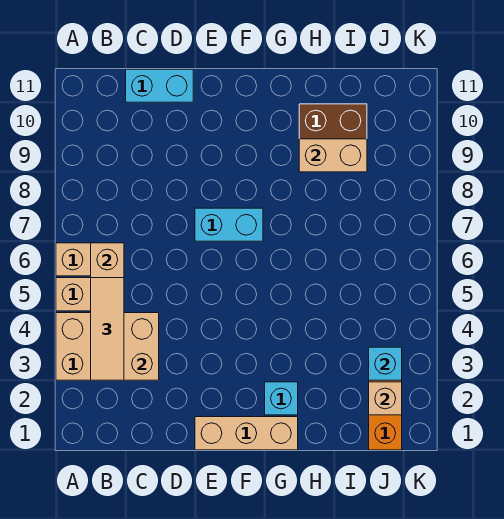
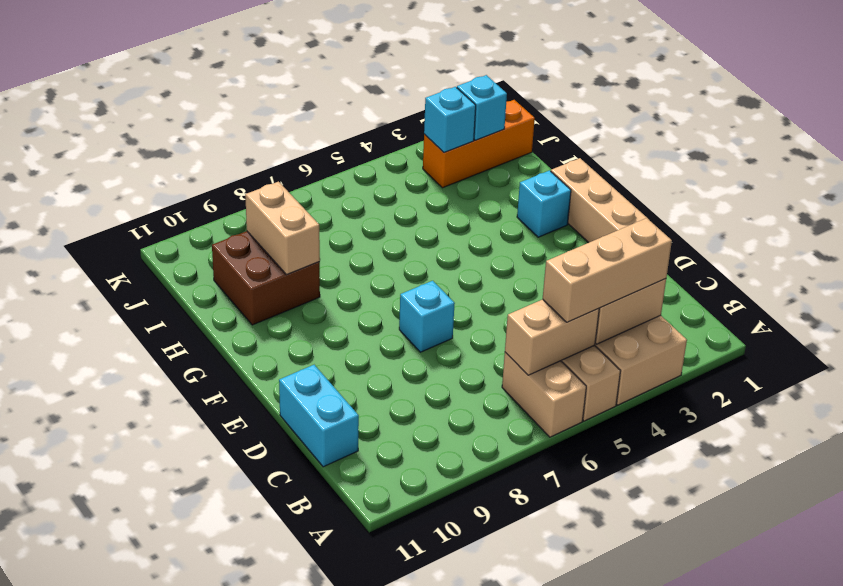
tan 1x3 tile [91,278,124,380] -> tan 1x3 brick [543,218,672,322]
cyan 1x2 brick [195,208,263,241] -> cyan 1x1 brick [399,281,455,352]
tan 1x1 brick [369,382,402,415] -> cyan 1x1 brick [457,75,507,140]

